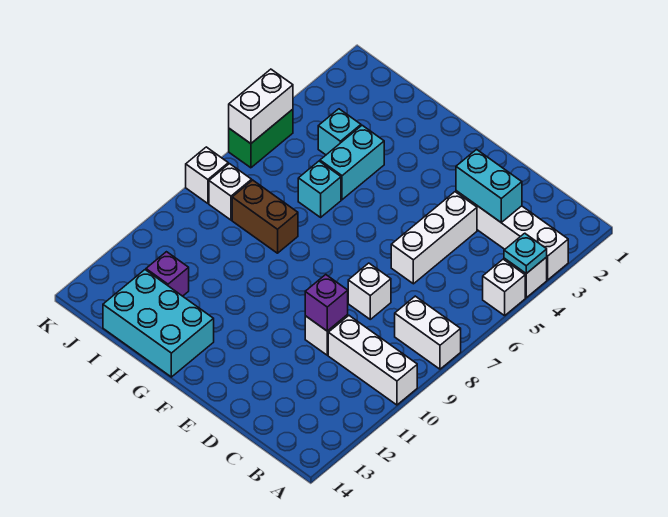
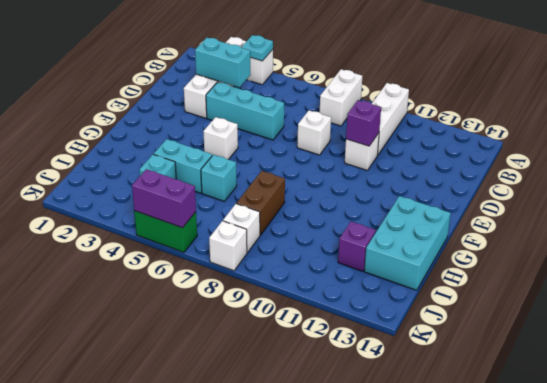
white 1x1 brick [483,259,525,316] -> white 1x1 brick moved to [203,117,238,160]
cyan 1x2 brick [456,150,522,222] -> cyan 1x2 brick turned to [195,38,251,87]
white 1x3 brick [391,192,477,284] -> cyan 1x3 brick [206,82,284,140]
white 1x2 brick [229,69,293,144] -> purple 1x2 brick [132,169,196,228]

